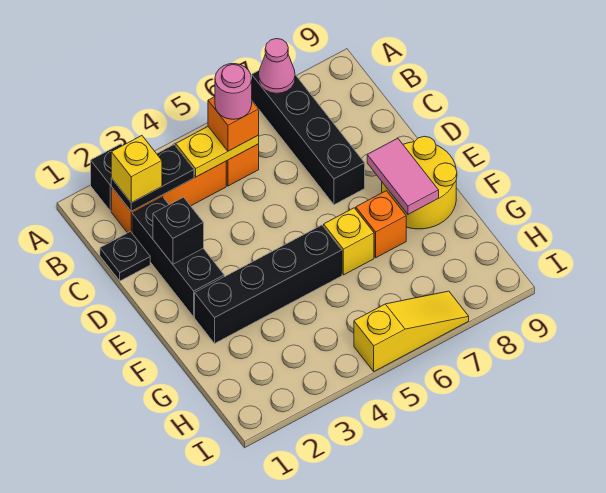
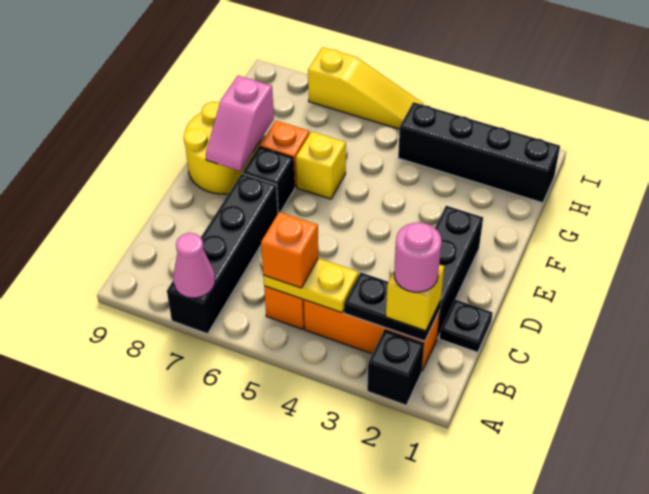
pink 1x1 round brick [215,64,252,119] -> pink 1x1 round brick moved to [394,222,442,292]
black 1x1 brick [153,197,204,264] -> black 1x1 brick moved to [242,147,295,213]
pink 1x2 tile [367,138,439,214] -> pink 1x2 slope [206,76,274,171]
black 1x4 brick [195,225,342,343] -> black 1x4 brick moved to [398,102,560,203]
yellow 1x3 slope [354,291,469,371] -> yellow 1x3 slope turned to [308,47,423,129]

